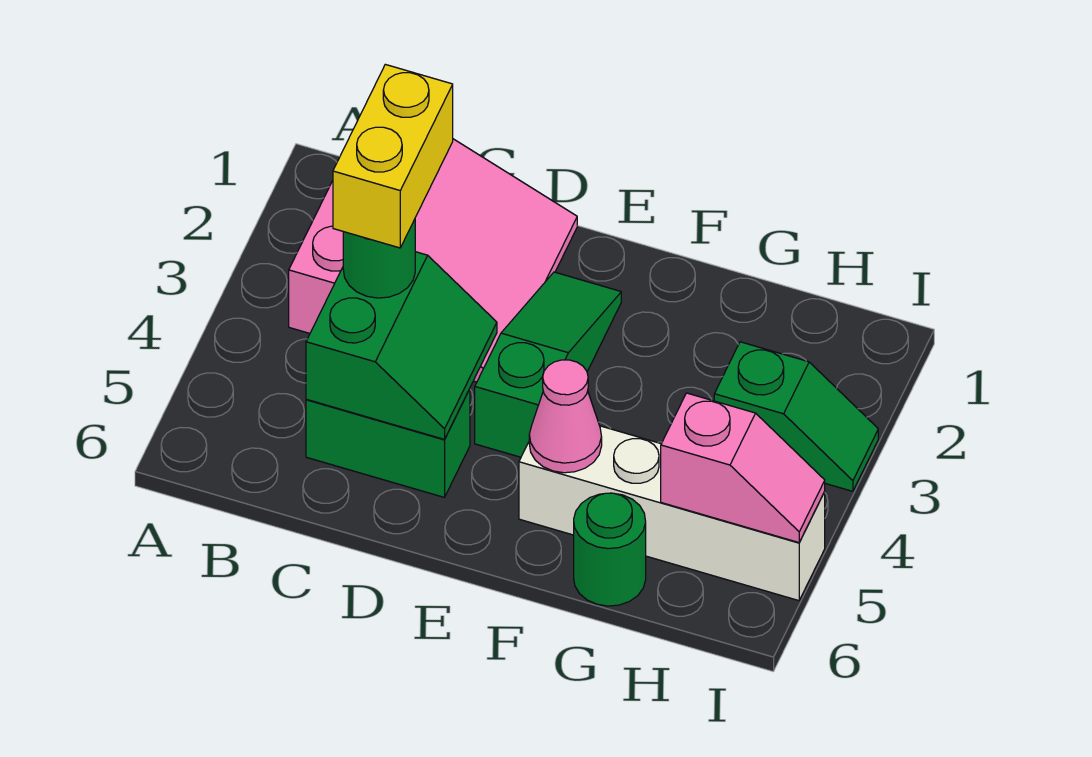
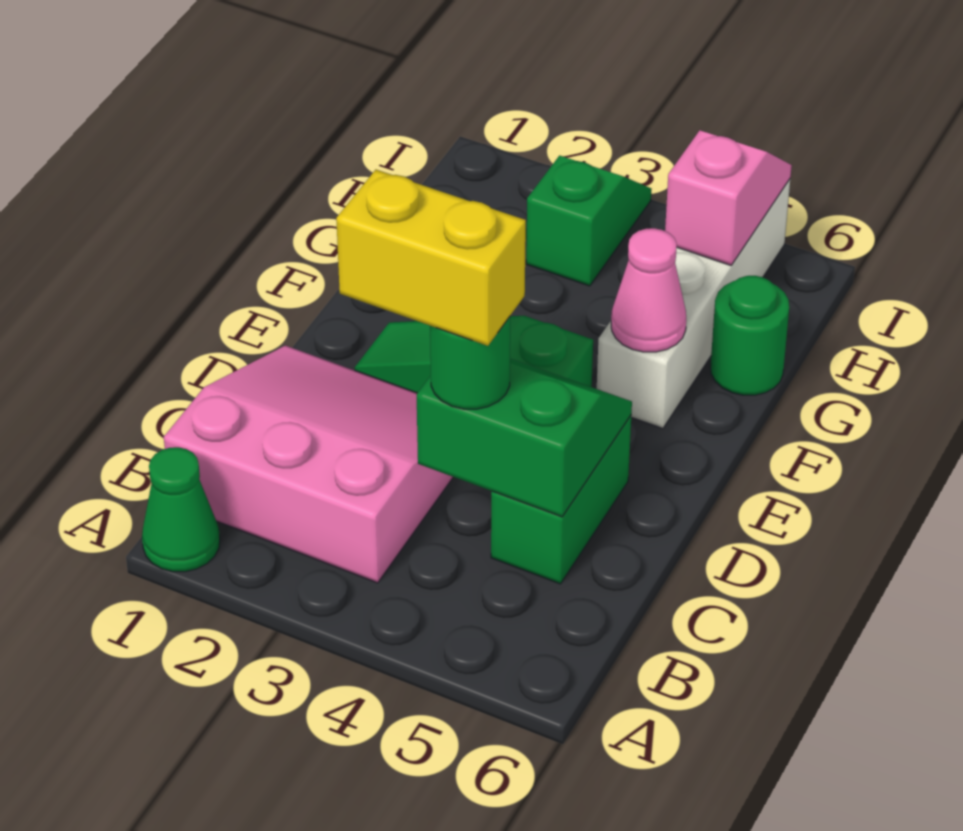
none -> green 1x1 cone [142,447,220,572]

